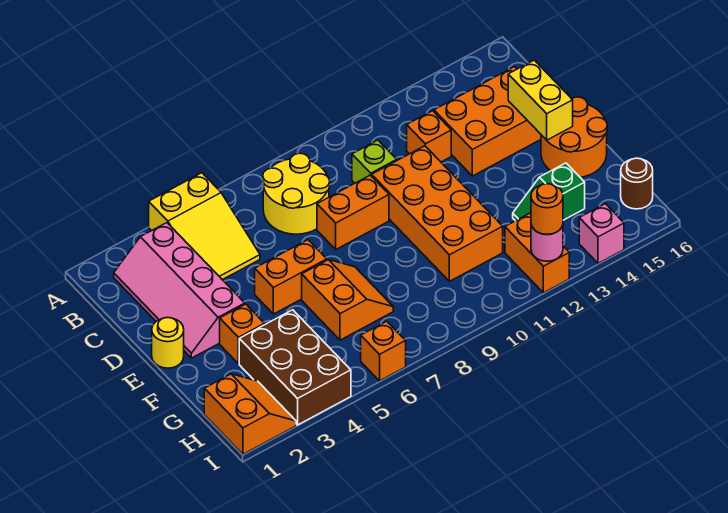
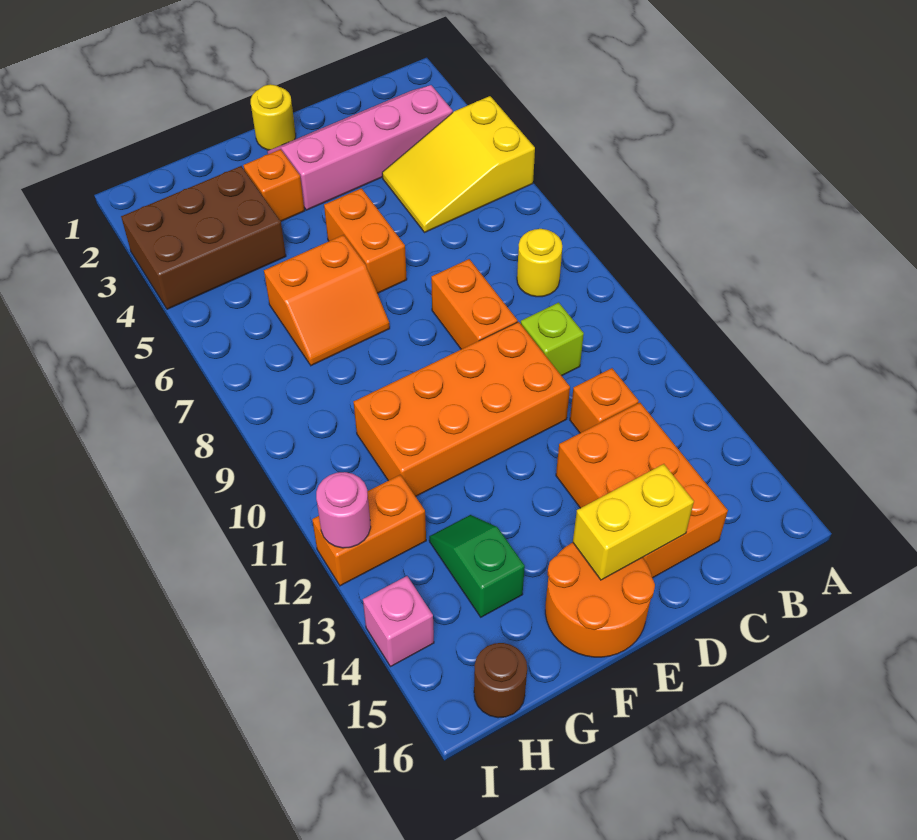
yellow 2x2 round brick [263,153,330,234] -> yellow 1x1 round brick [517,229,562,297]
orange 2x2 slope [204,374,296,454] -> none
orange 1x1 brick [361,321,406,381] -> none
orange 1x1 round brick [531,184,563,234] -> none

